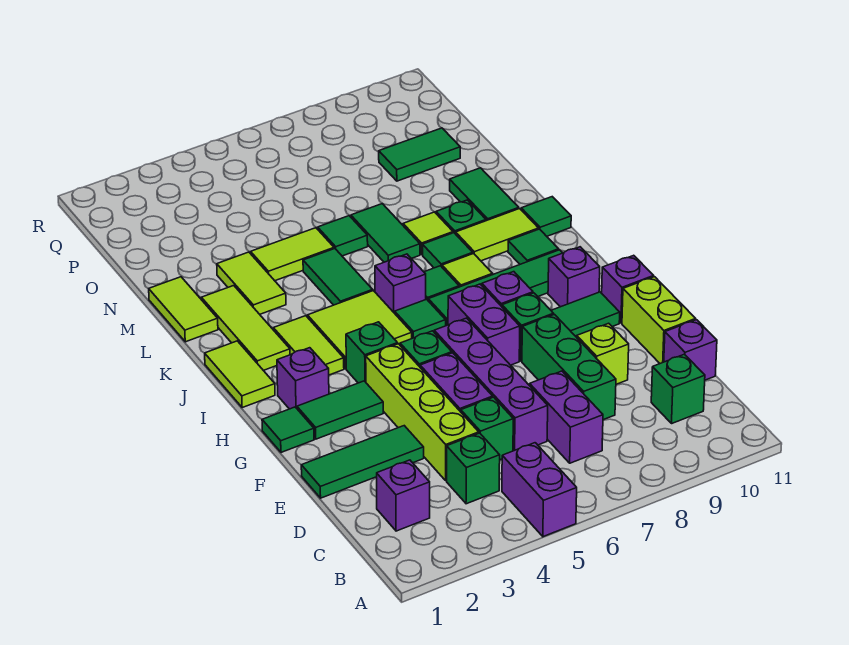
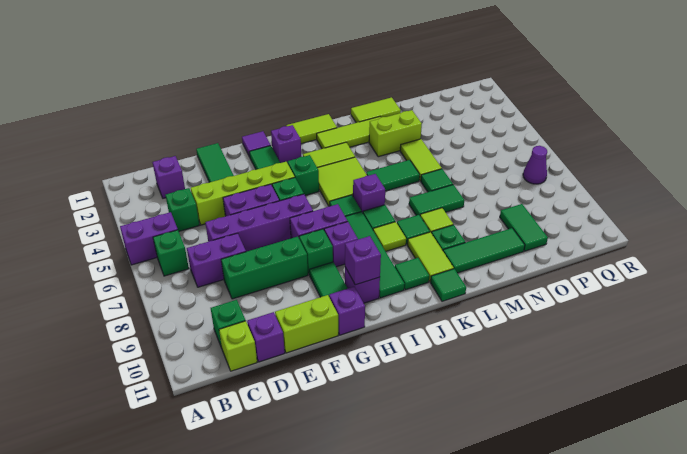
green 1x1 brick [461,397,513,460] -> green 1x1 brick moved to [153,230,189,276]
lime 1x1 brick [577,323,629,384] -> lime 1x1 brick moved to [219,321,257,371]
green 1x1 tile [262,407,314,452] -> purple 1x1 tile [242,131,271,157]
none -> purple 1x1 brick [345,236,381,285]
lime 1x2 tile [217,252,286,314] -> lime 1x2 brick [369,110,422,157]
green 1x2 tile [450,168,519,221] -> green 1x3 tile [443,228,525,273]
none -> purple 1x1 cone [523,146,547,184]

